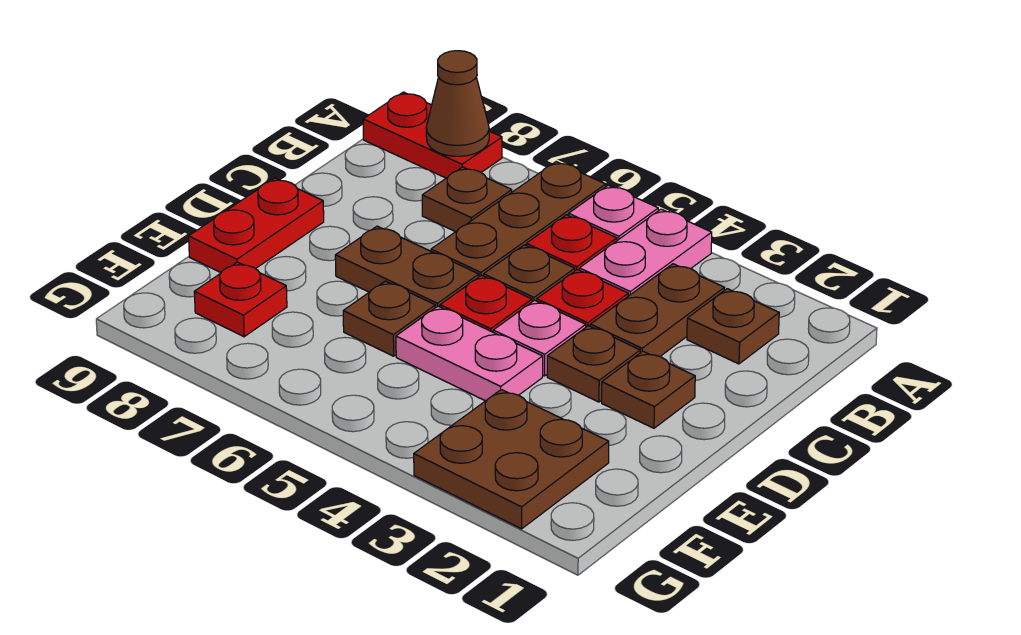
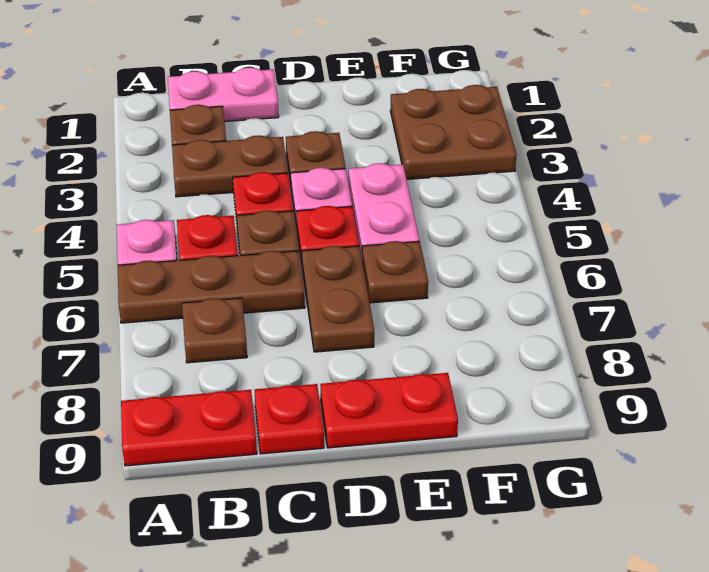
pink 1x2 plate [579,209,712,296] -> pink 1x2 plate moved to [168,67,279,122]
red 1x2 plate [363,92,502,178] -> red 1x2 plate turned to [121,390,257,466]
brown 1x1 cone [426,51,489,156] -> none
brown 1x1 plate [602,351,695,428] -> none
red 1x1 plate [194,262,287,337] -> red 1x1 plate moved to [254,384,324,454]

